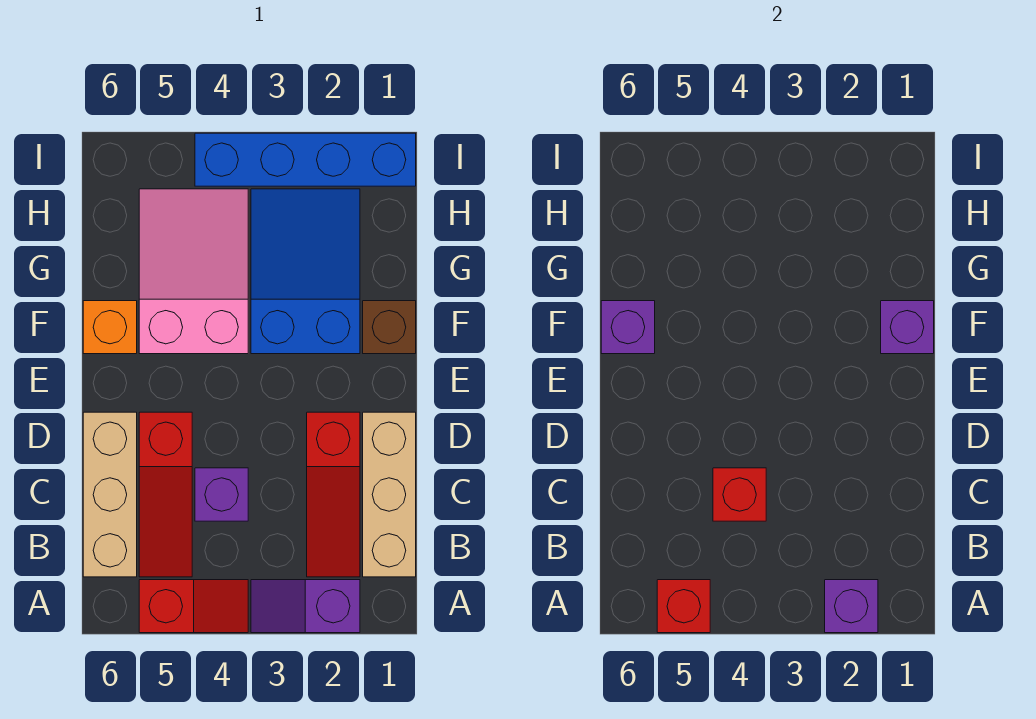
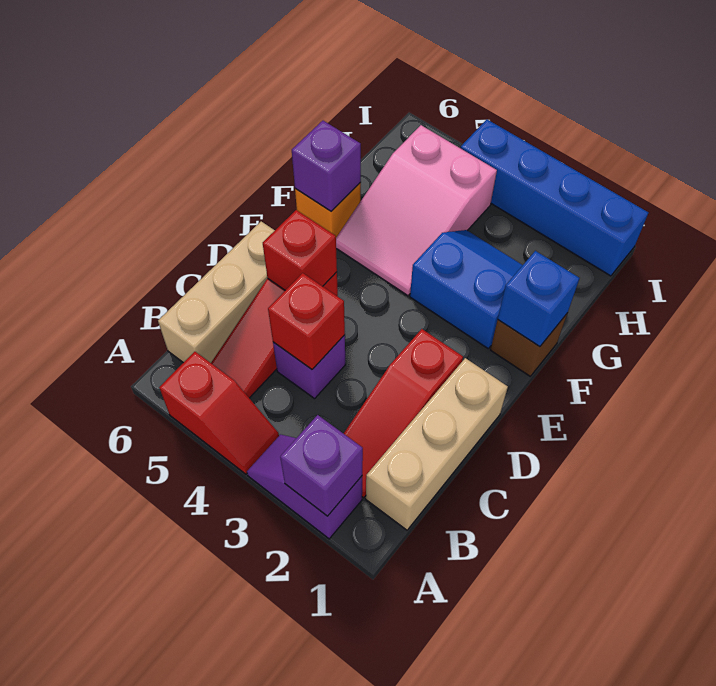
red 1x1 brick [657,580,710,633] -> red 1x1 brick moved to [263,210,337,290]
purple 1x1 brick [881,301,934,354] -> blue 1x1 brick [498,251,579,346]
blue 2x3 slope [251,189,360,354] -> blue 2x2 slope [410,230,523,348]
pink 2x3 slope [139,189,248,354] -> pink 2x3 slope turned to [336,125,497,296]

